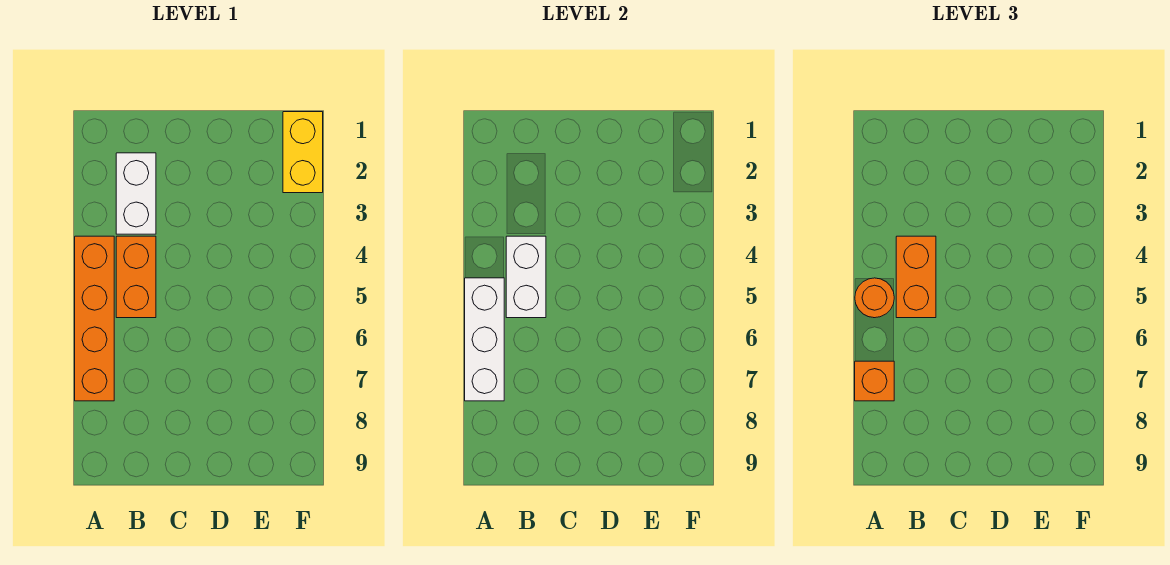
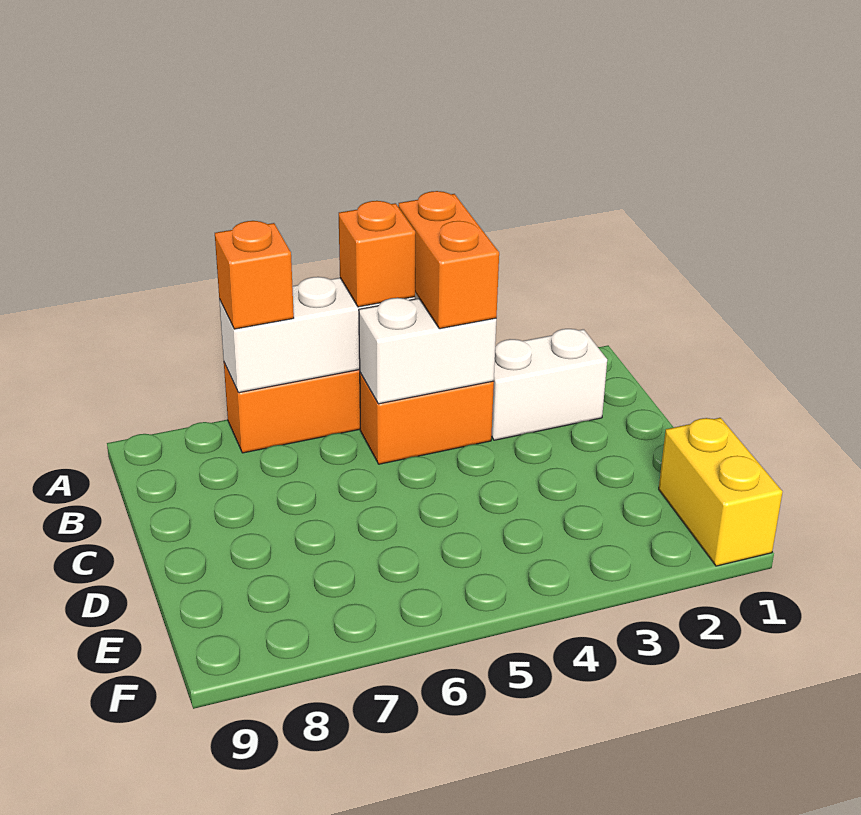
orange 1x1 round brick [855,278,894,318] -> orange 1x1 brick [339,201,415,307]
orange 1x2 brick [896,236,936,318] -> orange 1x2 brick turned to [398,191,499,329]
yellow 1x2 brick [283,112,323,193] -> yellow 1x2 brick turned to [659,418,782,566]

